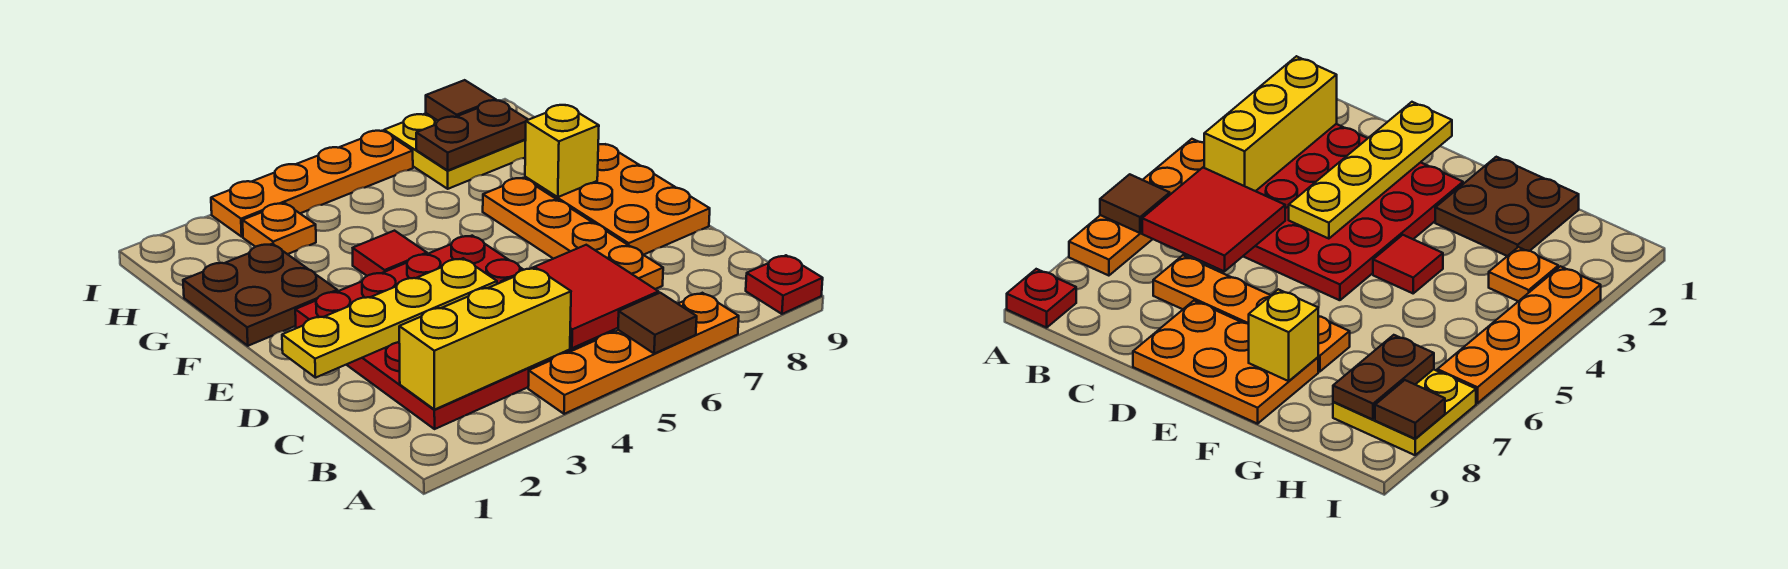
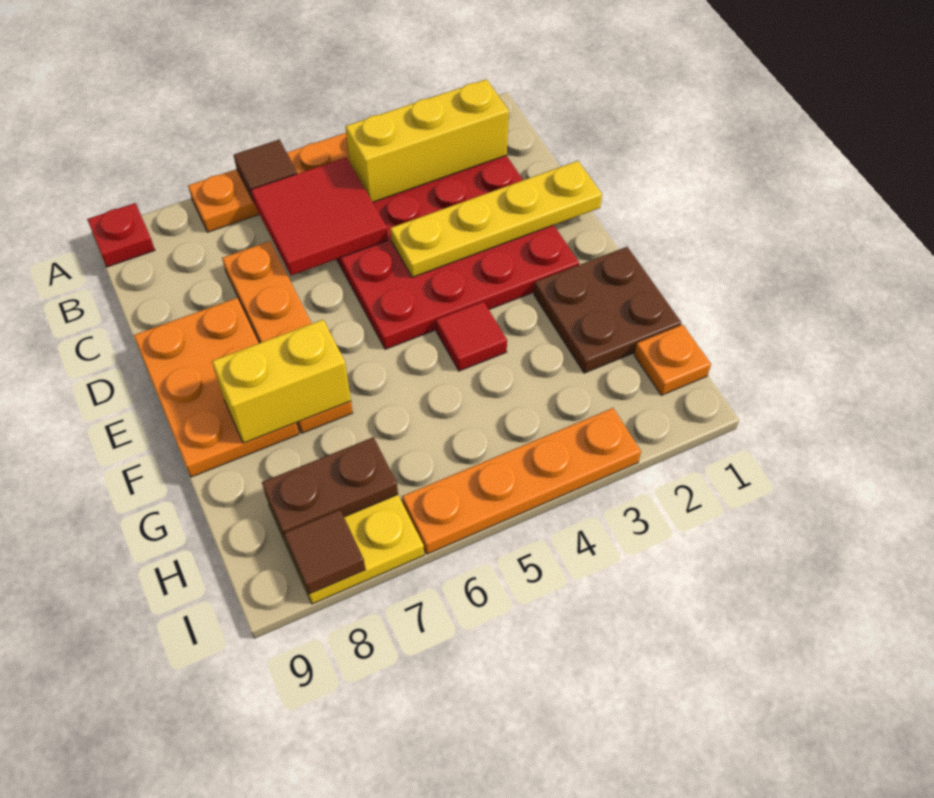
yellow 1x1 brick [525,105,599,197] -> yellow 1x2 brick [212,320,351,443]
orange 1x1 plate [243,203,316,254] -> orange 1x1 plate moved to [634,325,711,395]

